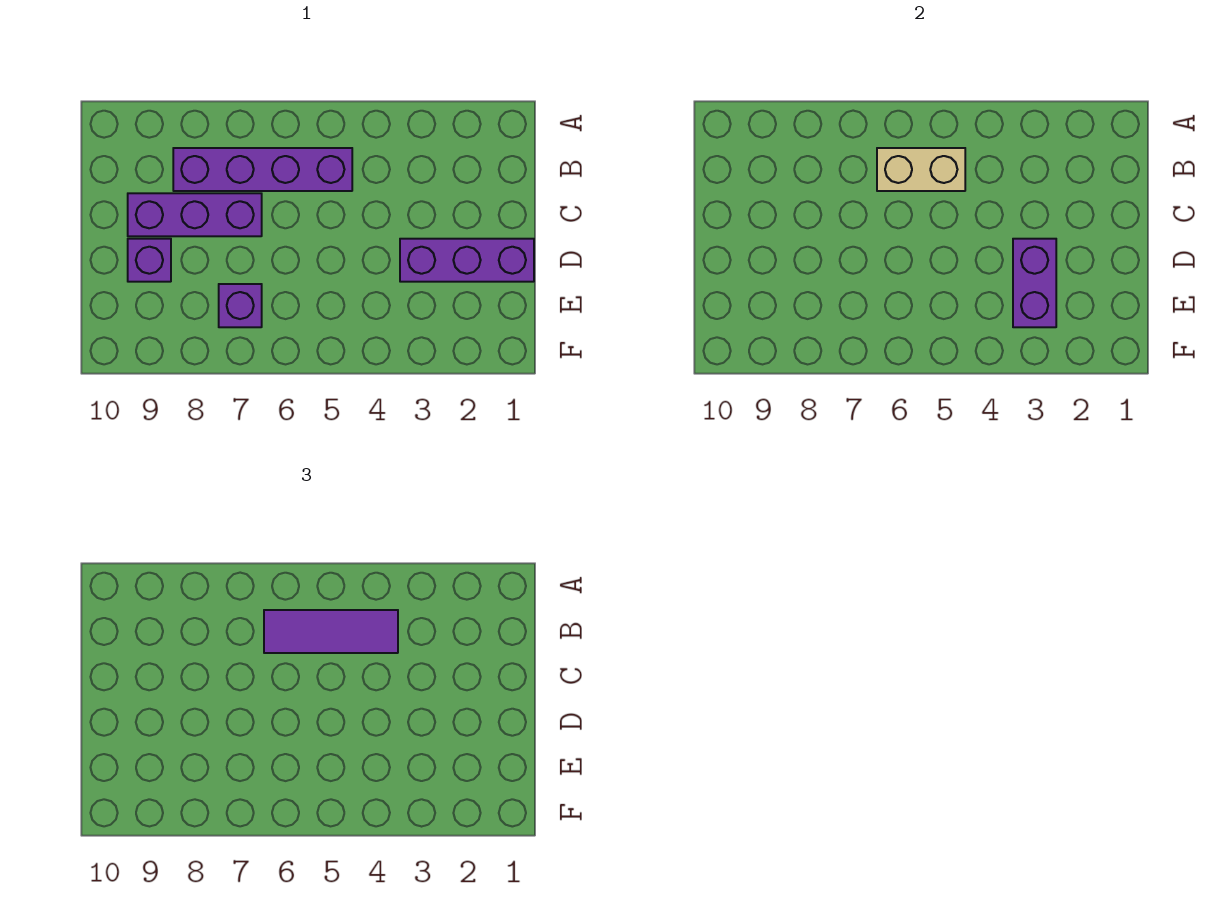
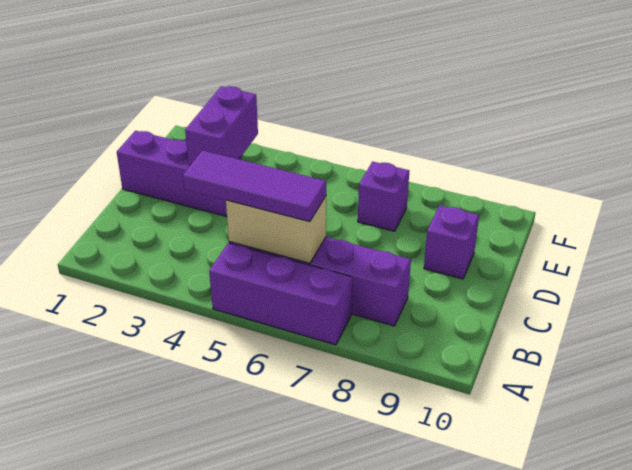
purple 1x3 brick [128,193,262,236] -> purple 1x3 brick moved to [209,243,352,345]

